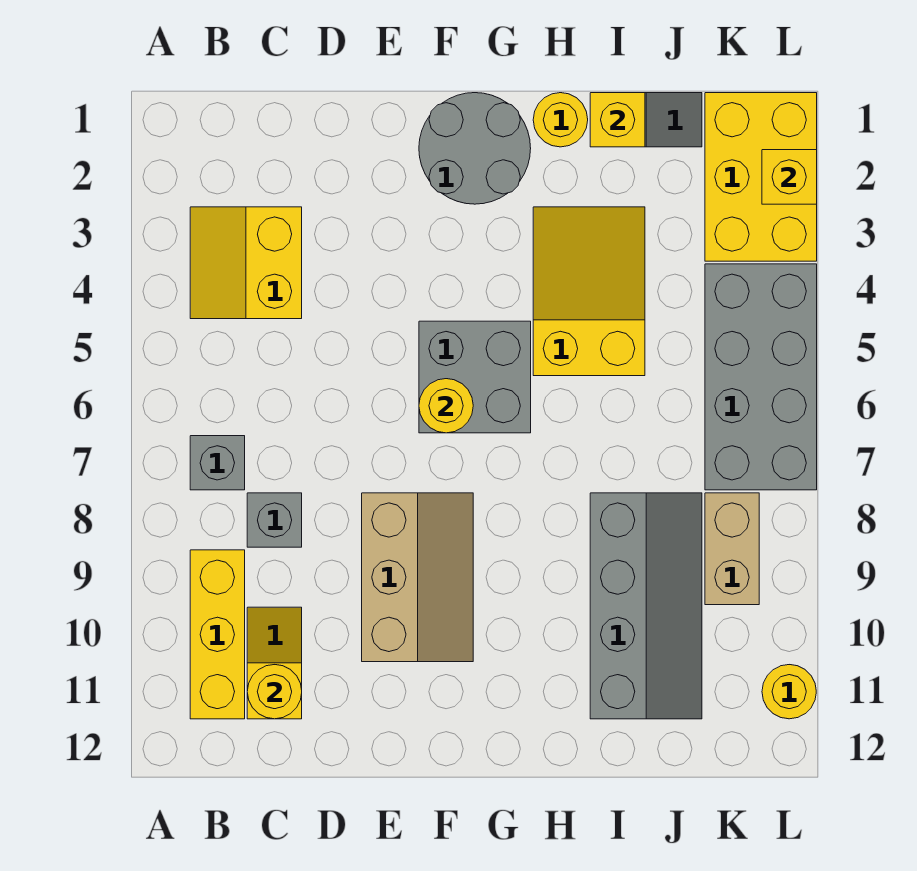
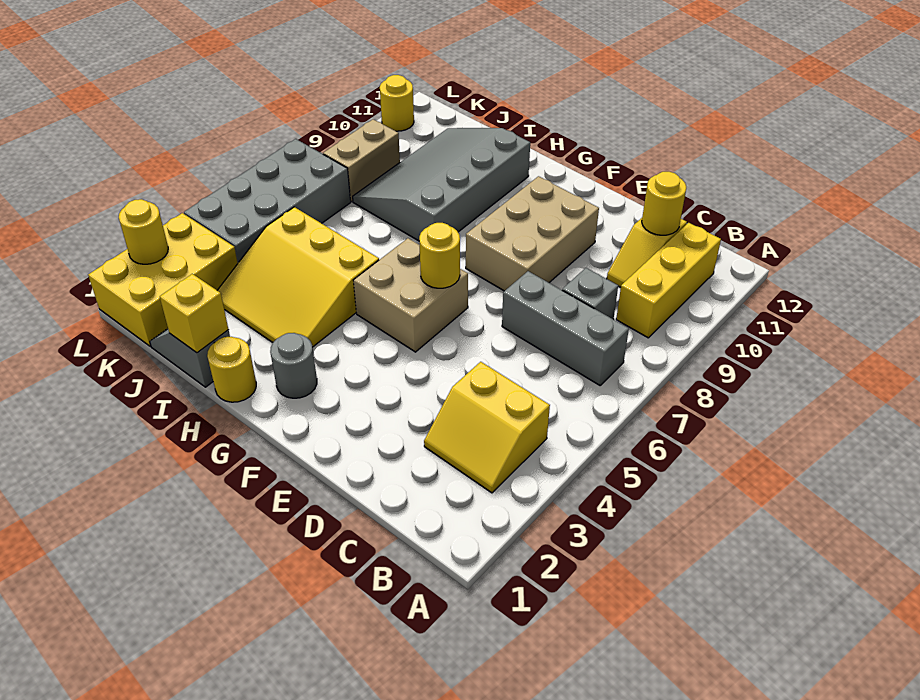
yellow 2x2 slope [190,207,302,319] -> yellow 2x2 slope turned to [424,362,550,493]
grey 1x1 brick [190,436,245,490] -> grey 1x3 brick [502,271,629,385]
tan 2x3 slope [362,493,473,662] -> tan 2x3 brick [466,176,599,291]
grey 2x2 round brick [419,93,531,204] -> grey 1x1 round brick [270,333,317,398]
grey 2x2 brick [419,321,531,433] -> tan 2x2 brick [353,238,468,352]
yellow 2x3 slope [533,207,645,376] -> yellow 3x3 slope [217,207,379,347]
grey 2x4 slope [590,493,702,719] -> grey 3x4 slope [353,128,530,241]
yellow 1x1 brick [762,150,817,204] -> yellow 1x1 round brick [119,199,168,264]

